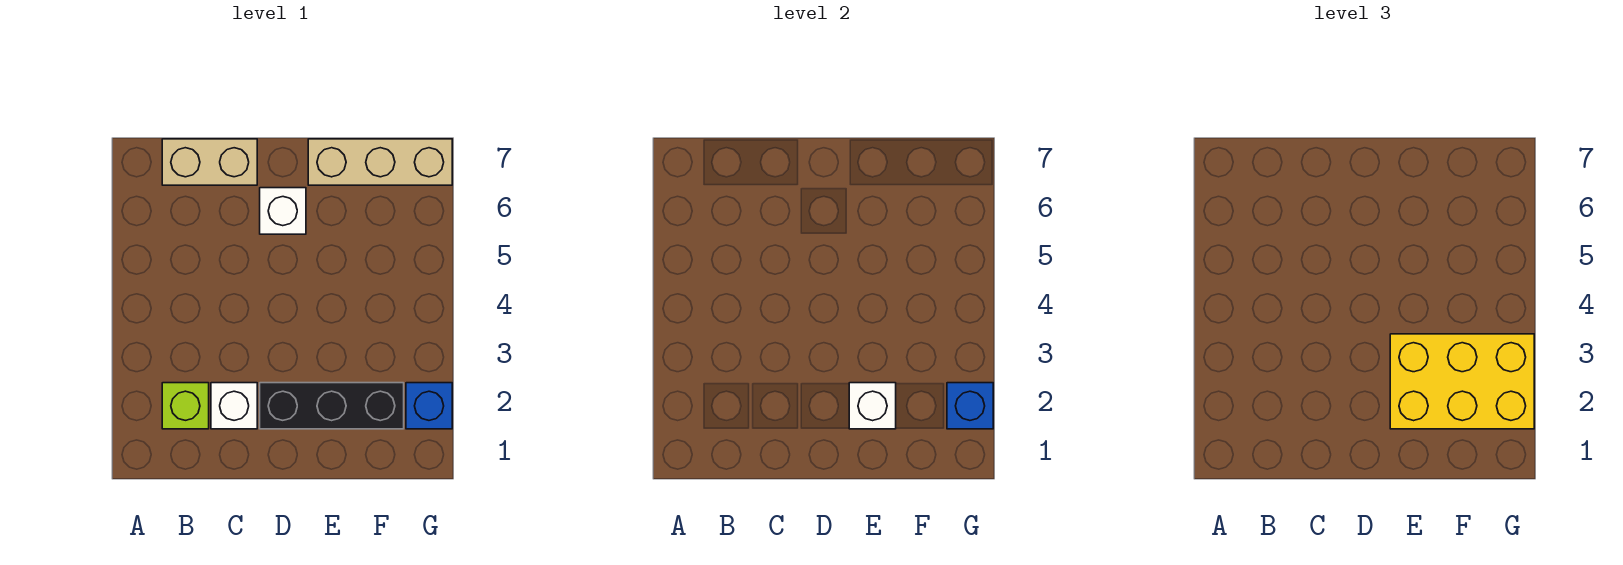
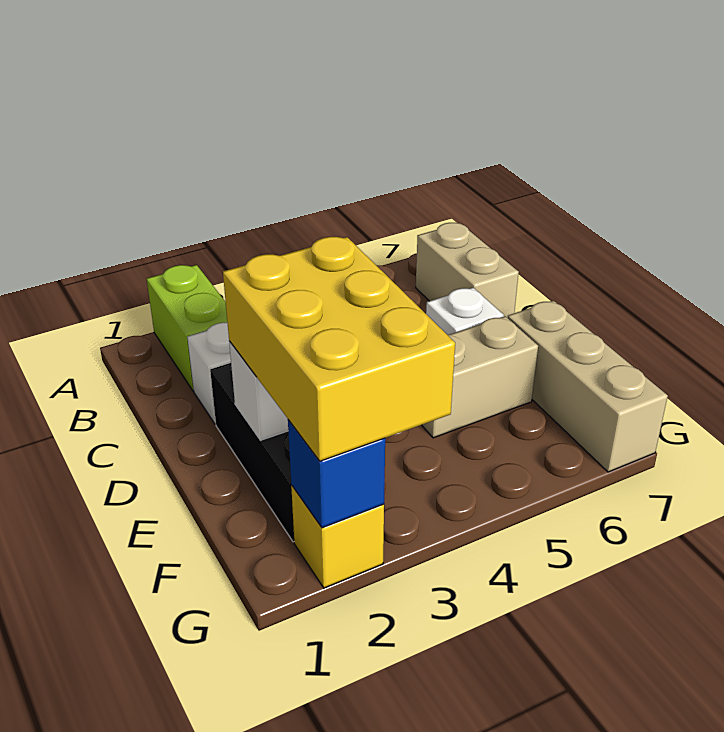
lime 1x1 brick [162,383,209,429] -> lime 1x2 brick [147,265,227,391]
none -> tan 1x2 brick [422,316,538,438]
blue 1x1 brick [406,383,452,429] -> yellow 1x1 brick [291,485,384,588]

